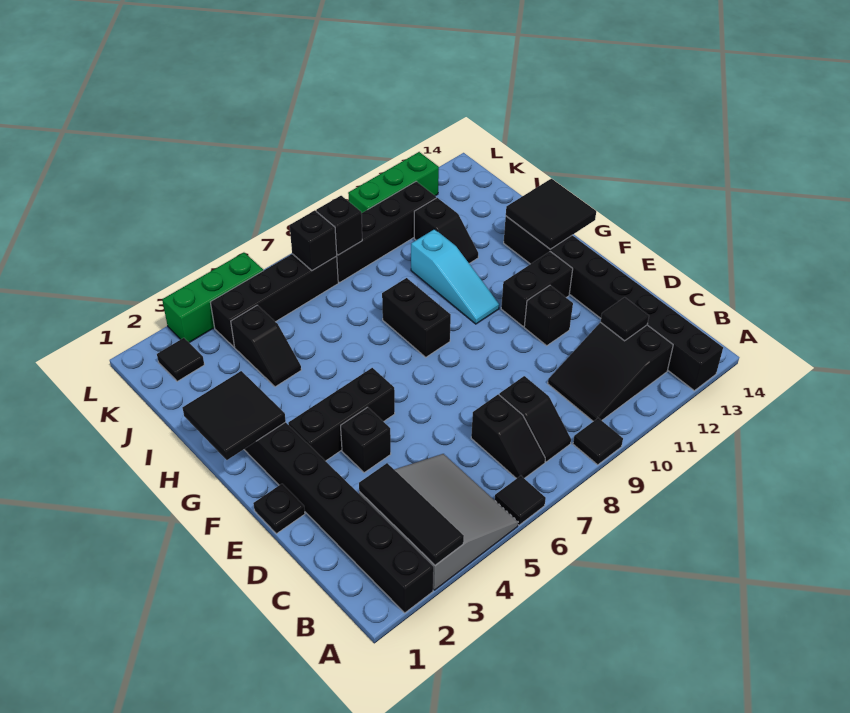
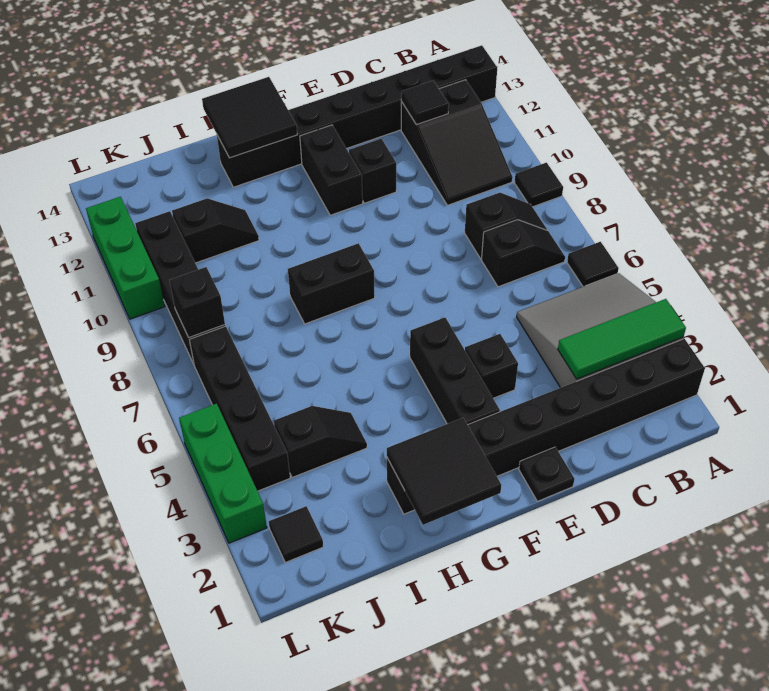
black 1x3 tile [359,463,464,565] -> green 1x3 tile [558,299,686,379]
cyan 1x3 slope [411,229,499,324] -> none
black 1x1 brick [290,211,337,271] -> none

